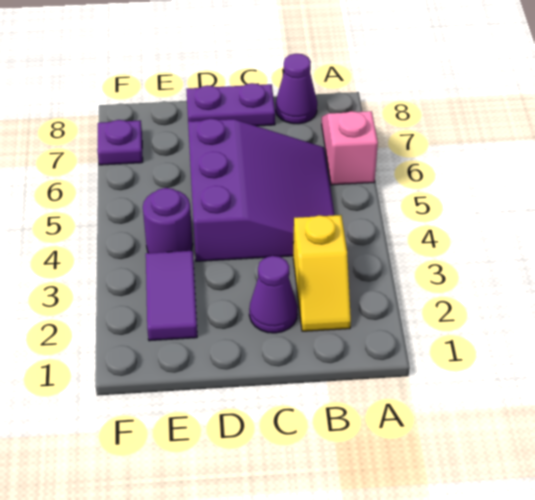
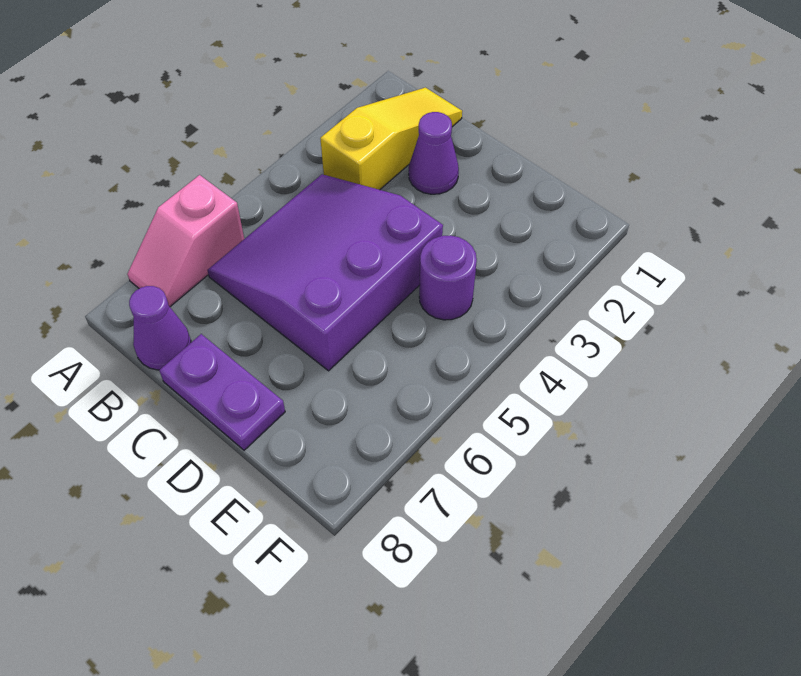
yellow 1x2 slope [293,215,351,331] -> yellow 1x3 slope [320,88,462,190]
purple 1x2 tile [146,251,197,341] -> none
purple 1x1 plate [97,120,143,165] -> none

